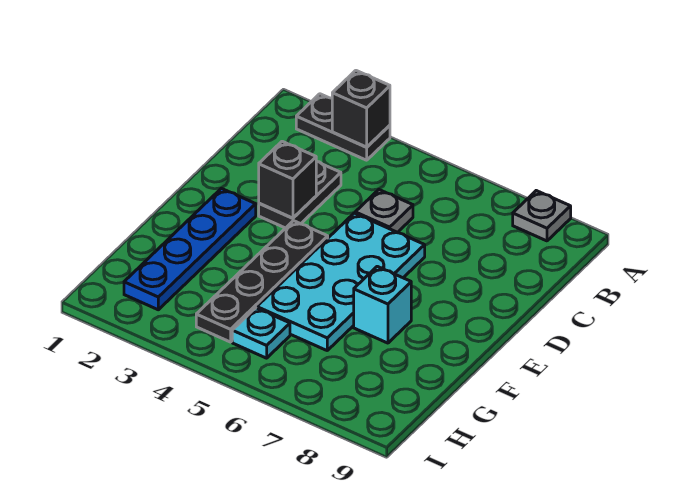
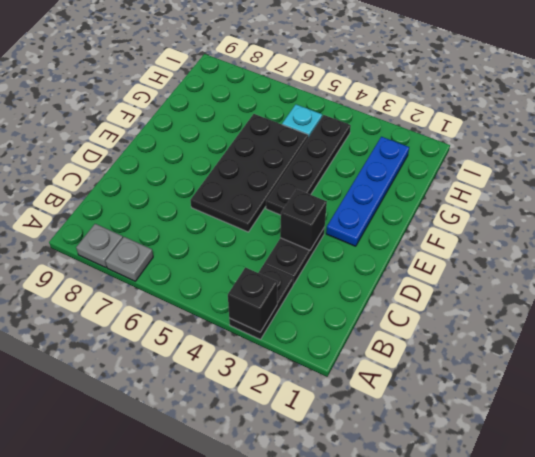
black 1x2 plate [296,94,390,160] -> black 1x2 plate turned to [229,265,293,340]
grey 1x1 plate [355,190,413,232] -> grey 1x1 plate moved to [106,237,153,281]
cyan 2x4 plate [257,213,425,350] -> black 2x4 plate [190,114,308,232]
cyan 1x1 brick [354,266,411,343] -> none

